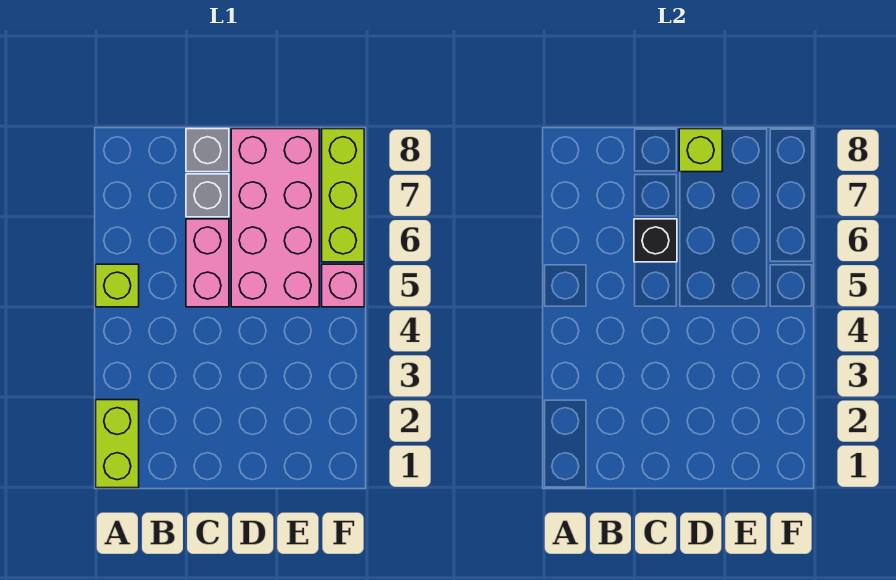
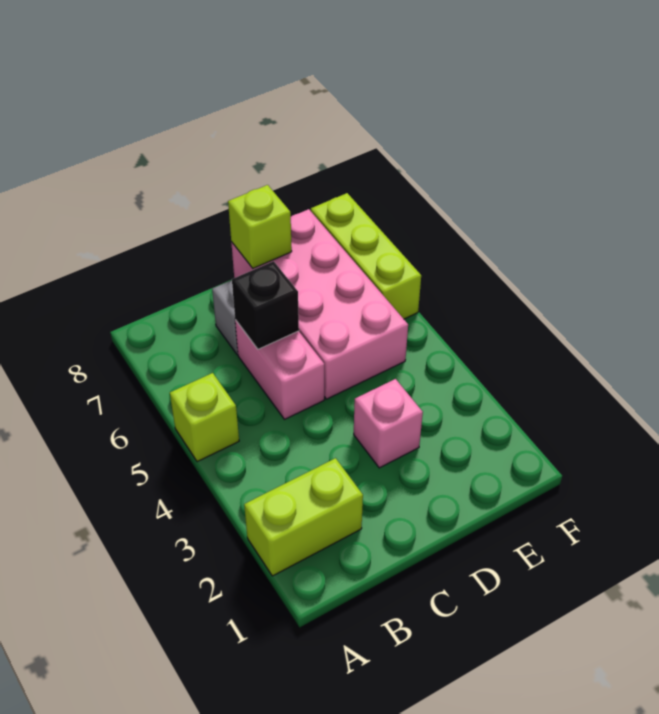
lime 1x2 brick [96,400,139,488] -> lime 1x2 brick turned to [244,458,363,576]
grey 1x1 brick [186,129,229,172] -> none
pink 1x1 brick [322,264,364,307] -> pink 1x1 brick moved to [354,379,423,468]

